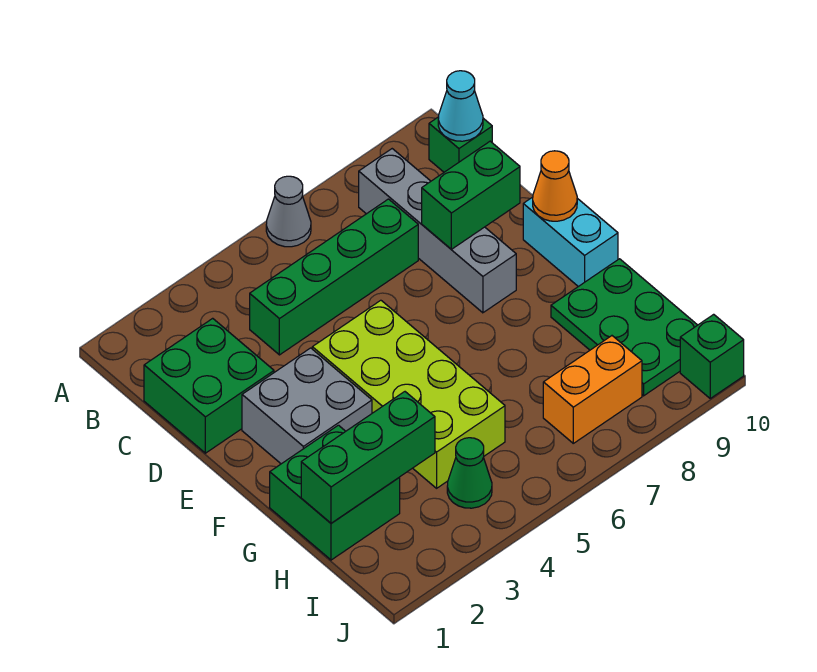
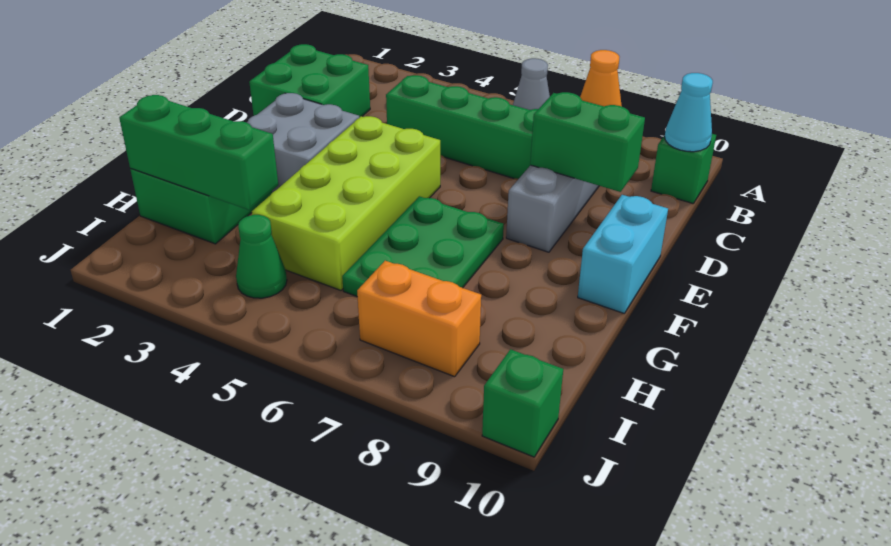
orange 1x1 cone [533,151,577,221] -> orange 1x1 cone moved to [580,50,622,106]
green 2x3 plate [551,259,697,396] -> green 2x3 plate moved to [342,196,504,296]

